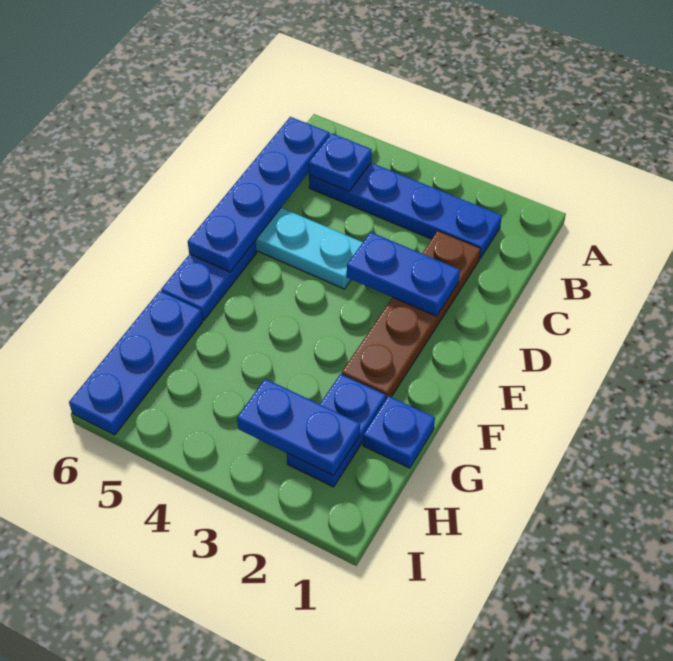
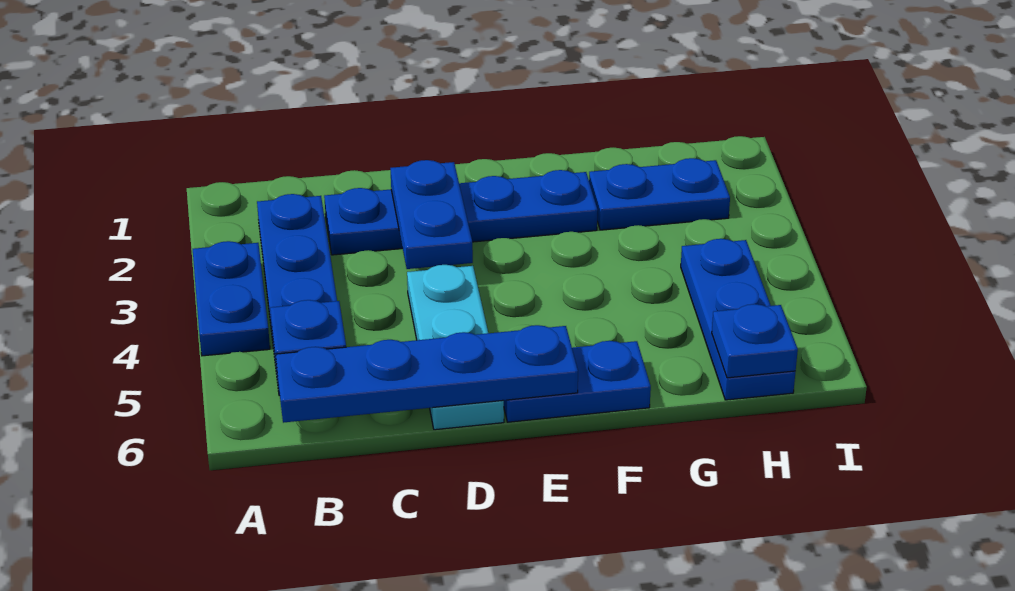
brown 1x4 plate [342,231,481,399] -> blue 1x4 plate [324,170,598,255]
blue 1x1 plate [363,396,435,468] -> blue 1x1 plate moved to [712,304,798,378]
blue 1x3 plate [69,291,203,435] -> blue 1x3 plate turned to [681,239,795,400]
blue 1x2 plate [237,379,360,476] -> blue 1x2 plate moved to [193,241,270,356]

